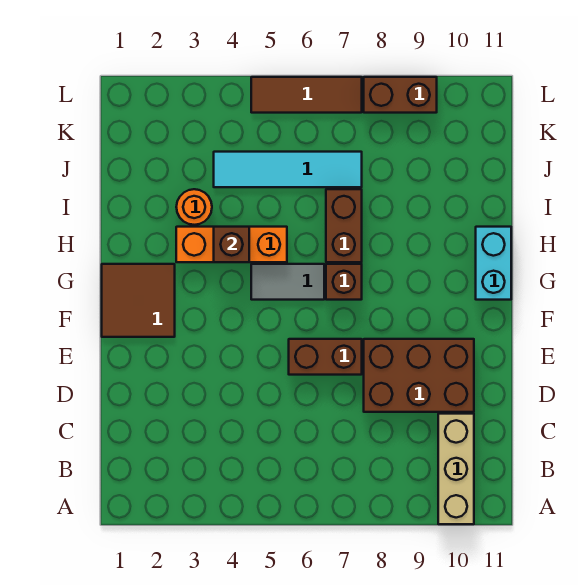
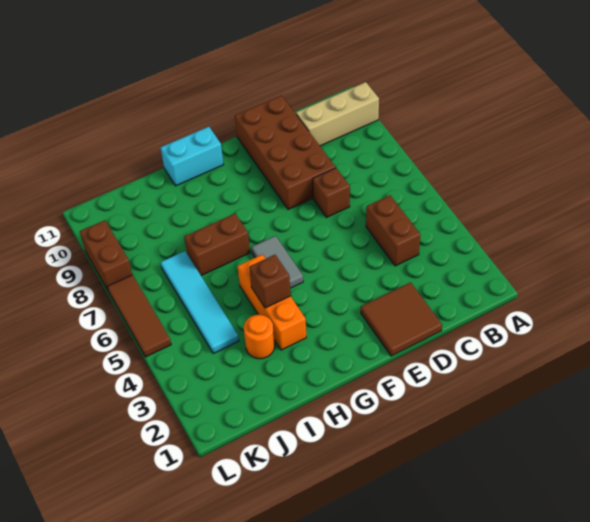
brown 2x3 brick [364,339,474,412] -> brown 2x4 brick [235,95,336,209]
brown 1x2 brick [289,339,362,375] -> brown 1x2 brick moved to [366,195,420,266]
brown 2x2 tile [102,264,175,337] -> brown 2x2 tile moved to [361,282,442,356]
brown 1x1 brick [326,264,362,300] -> brown 1x1 brick moved to [313,168,350,218]

